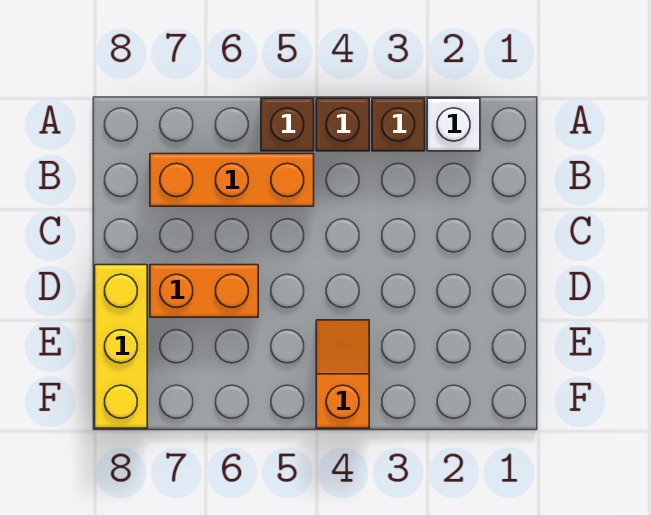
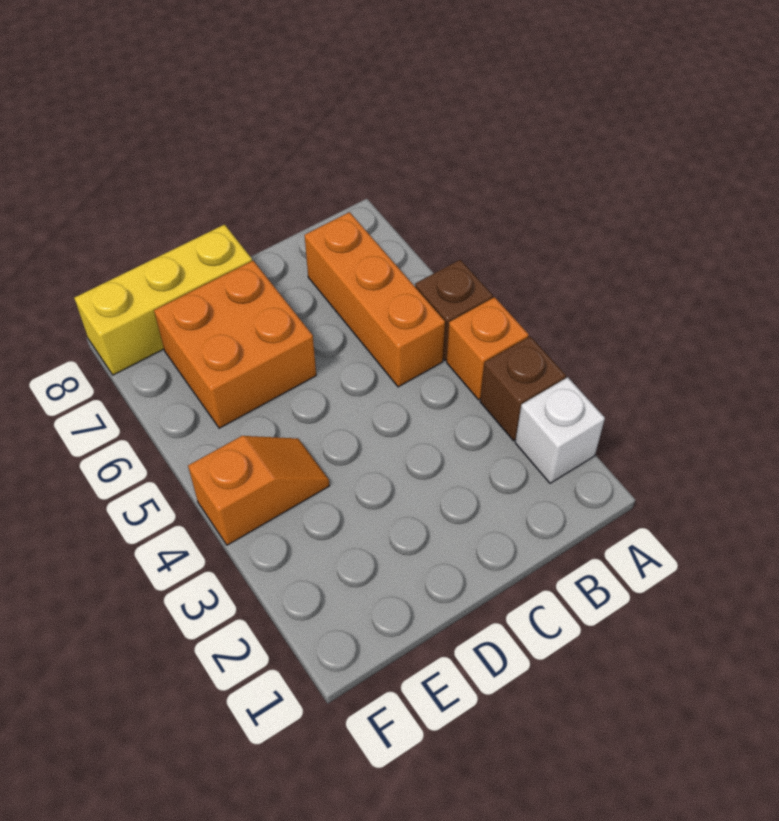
brown 1x1 brick [316,98,369,151] -> orange 1x1 brick [447,297,529,400]
orange 1x2 brick [150,265,258,317] -> orange 2x2 brick [154,261,316,428]

